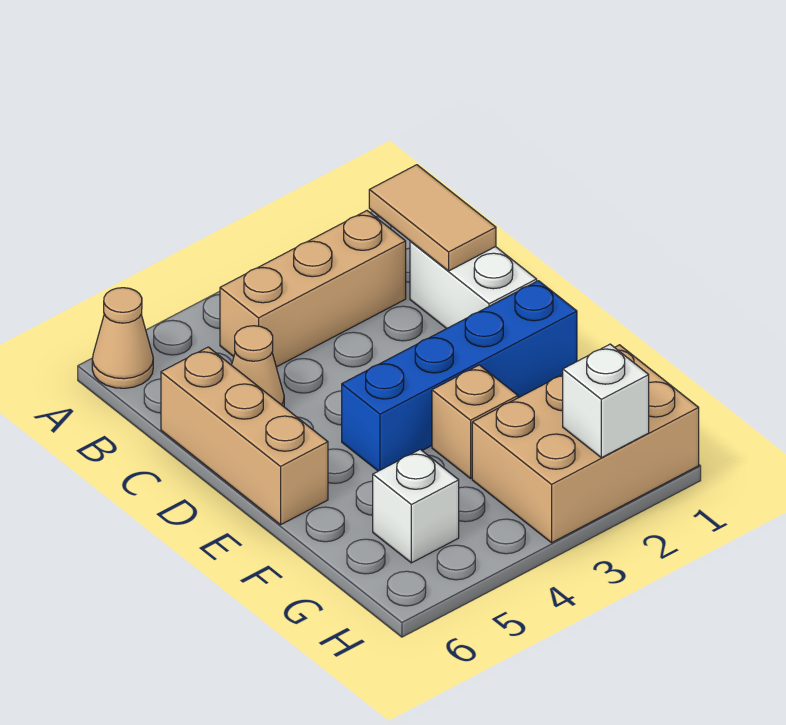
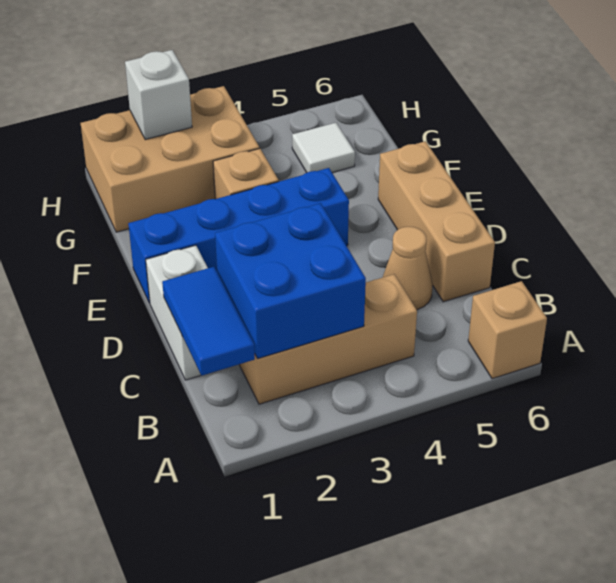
tan 1x1 cone [92,288,153,388] -> tan 1x1 brick [468,281,547,379]
tan 1x2 tile [369,165,496,271] -> blue 1x2 tile [162,267,255,376]
none -> blue 2x2 brick [215,203,366,359]
white 1x1 brick [373,449,459,563] -> white 1x1 tile [292,123,355,173]

